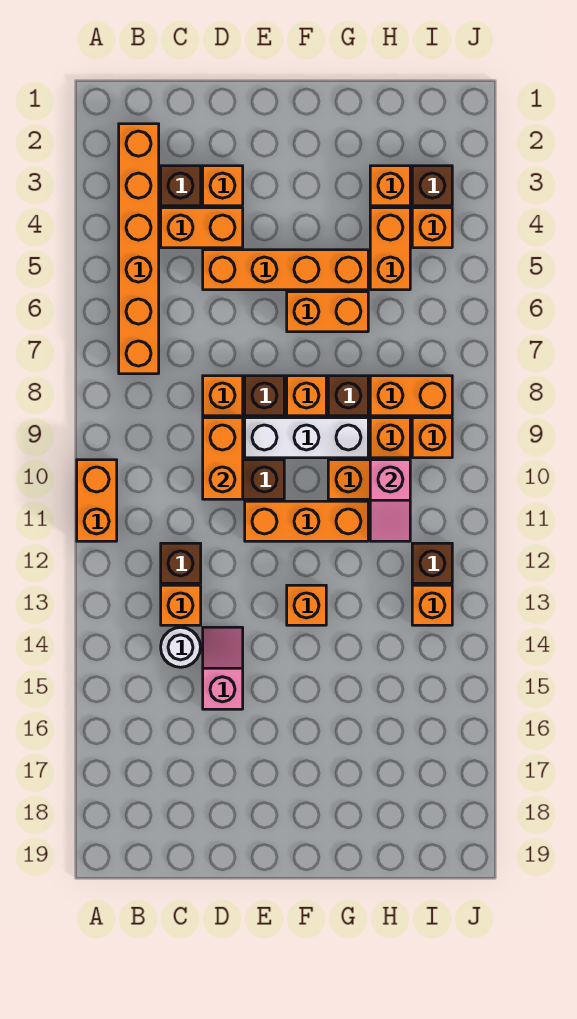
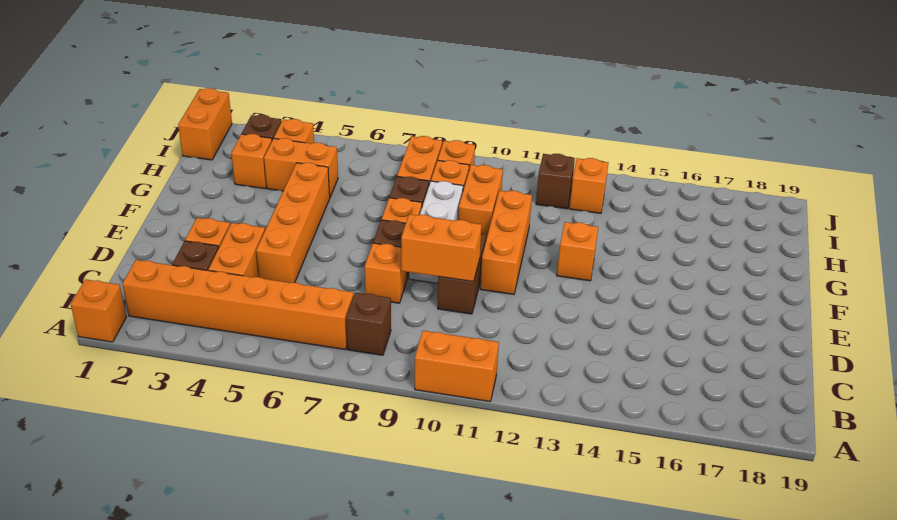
brown 1x1 brick [161,543,201,583] -> brown 1x1 brick moved to [346,292,391,355]
orange 1x1 brick [161,585,201,625] -> orange 1x1 brick moved to [71,279,126,342]
white 1x1 round brick [161,627,201,667] -> none
pink 1x2 slope [203,627,243,709] -> none
orange 1x2 brick [287,292,368,332] -> orange 1x2 brick moved to [178,88,232,160]
pink 1x2 slope [370,460,410,541] -> none

